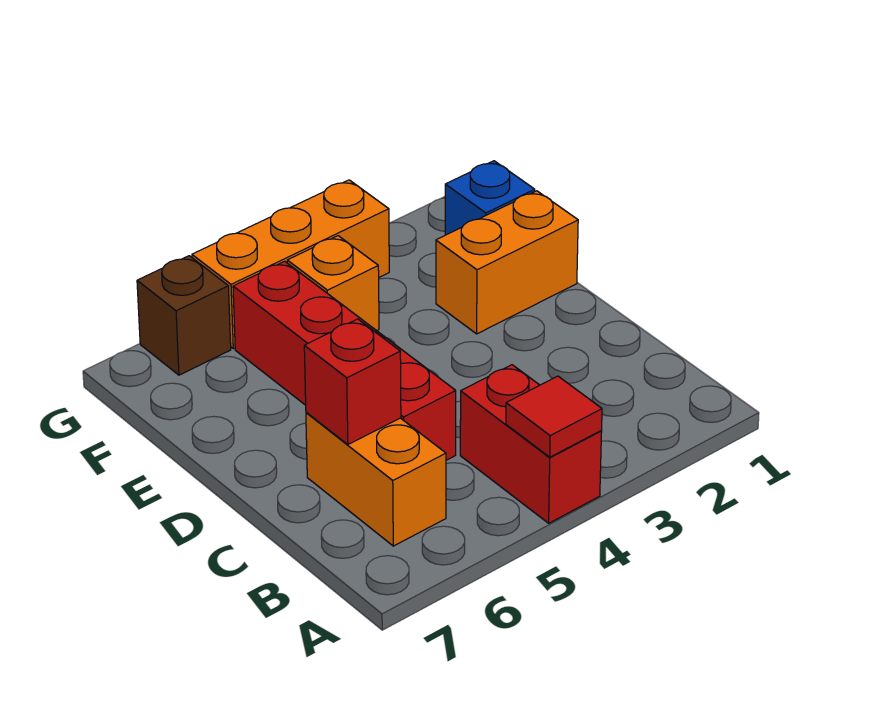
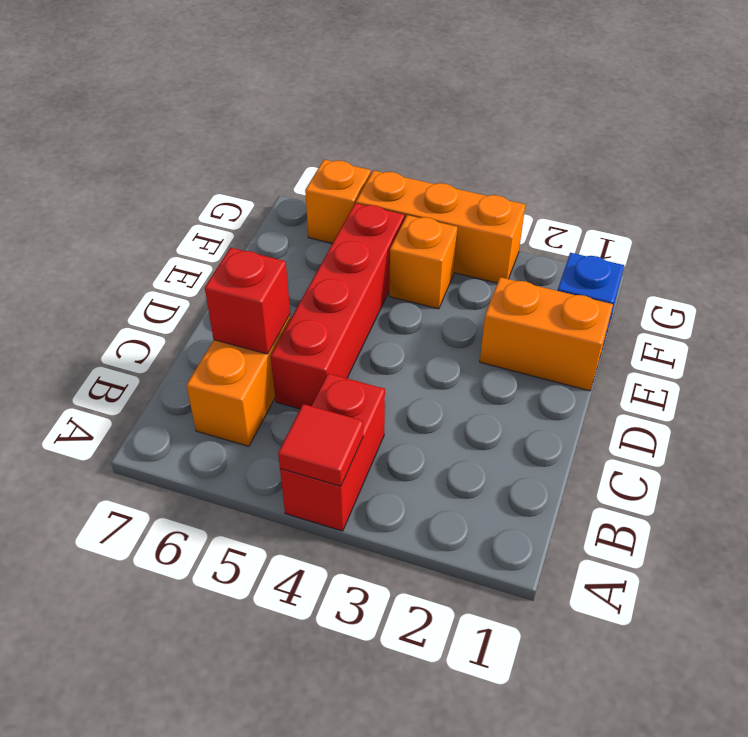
brown 1x1 brick [137,256,231,375] -> orange 1x1 brick [305,160,371,243]

